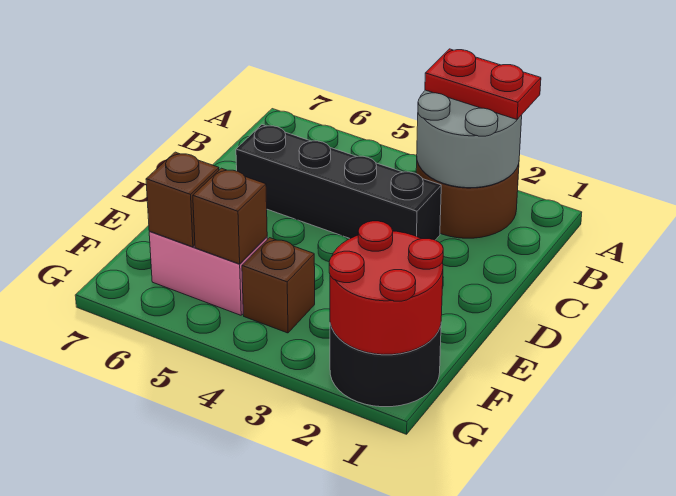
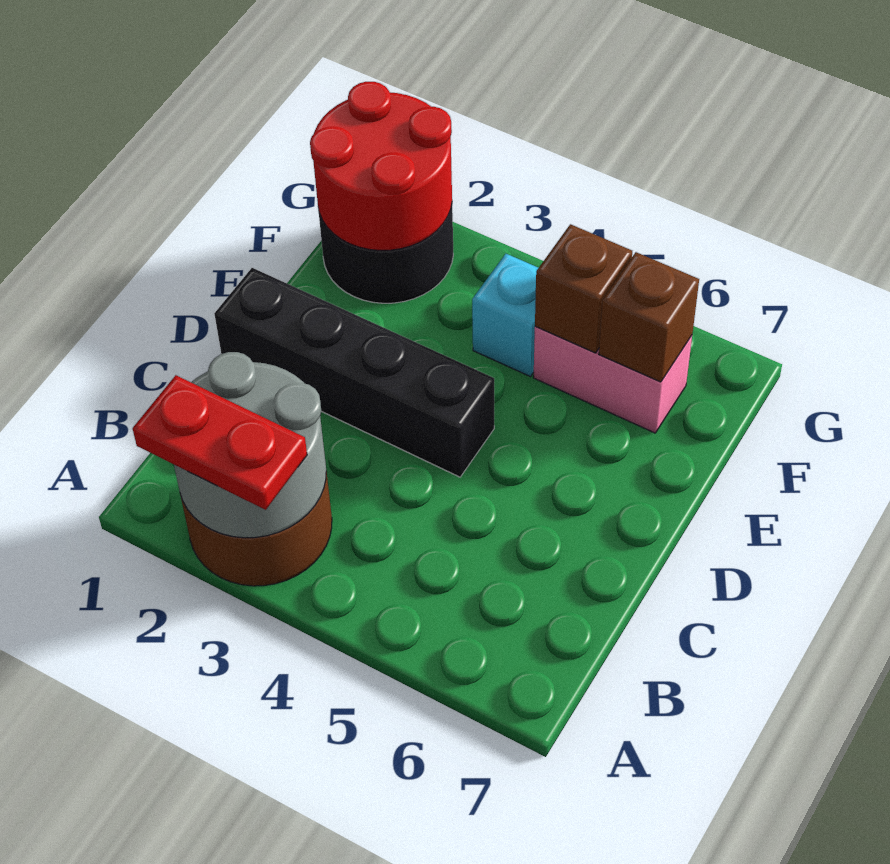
black 1x4 brick [236,125,441,240] -> black 1x4 brick moved to [214,268,494,477]
brown 1x1 brick [242,238,315,333] -> cyan 1x1 brick [472,254,538,377]

